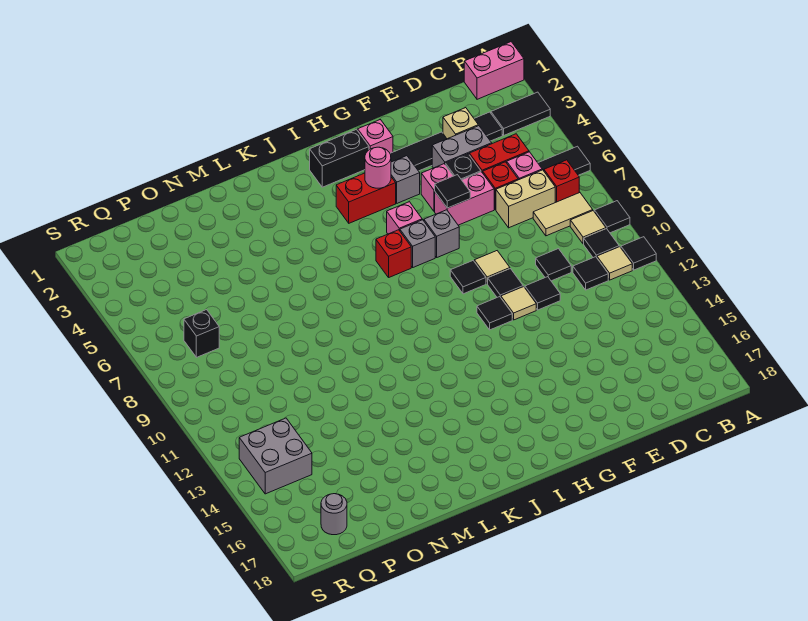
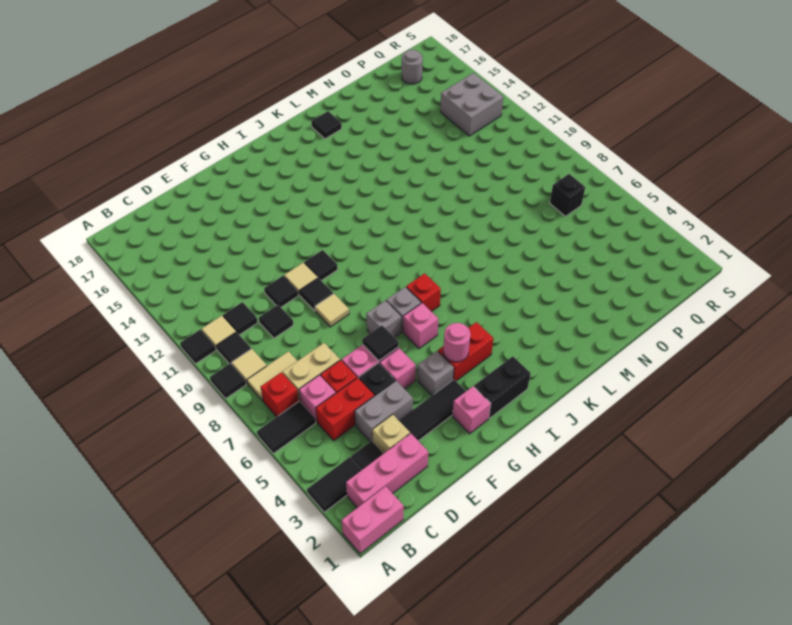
none -> pink 1x3 brick [346,433,428,508]
black 1x1 tile [450,261,486,294] -> black 1x1 tile moved to [311,111,342,139]

